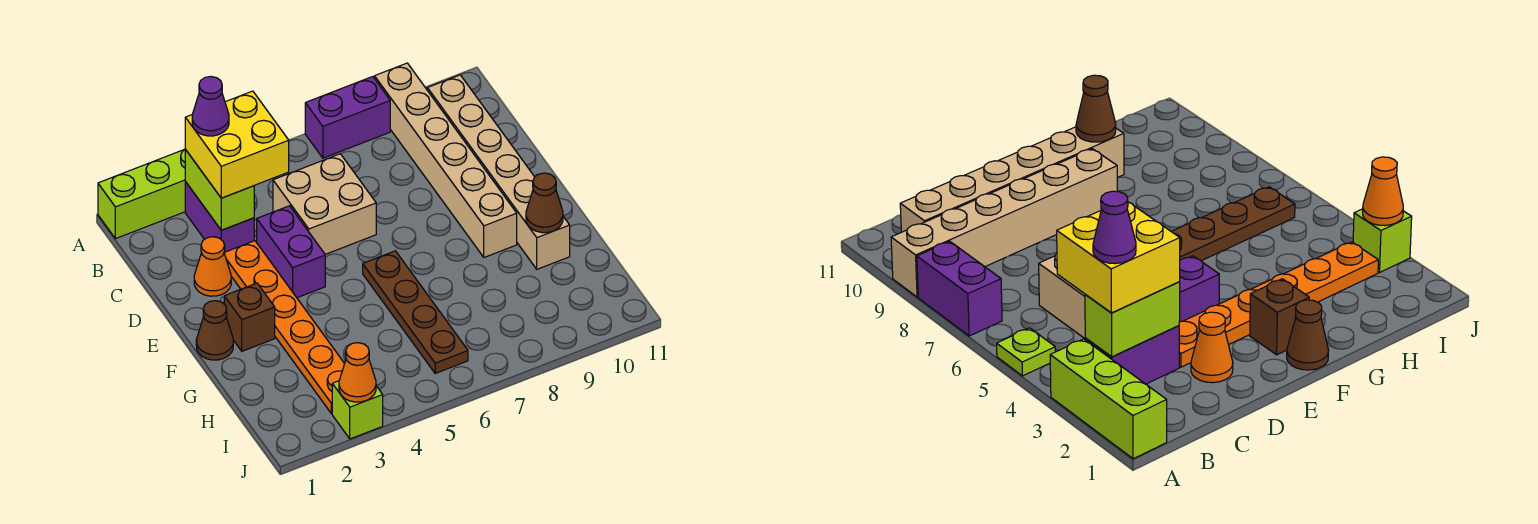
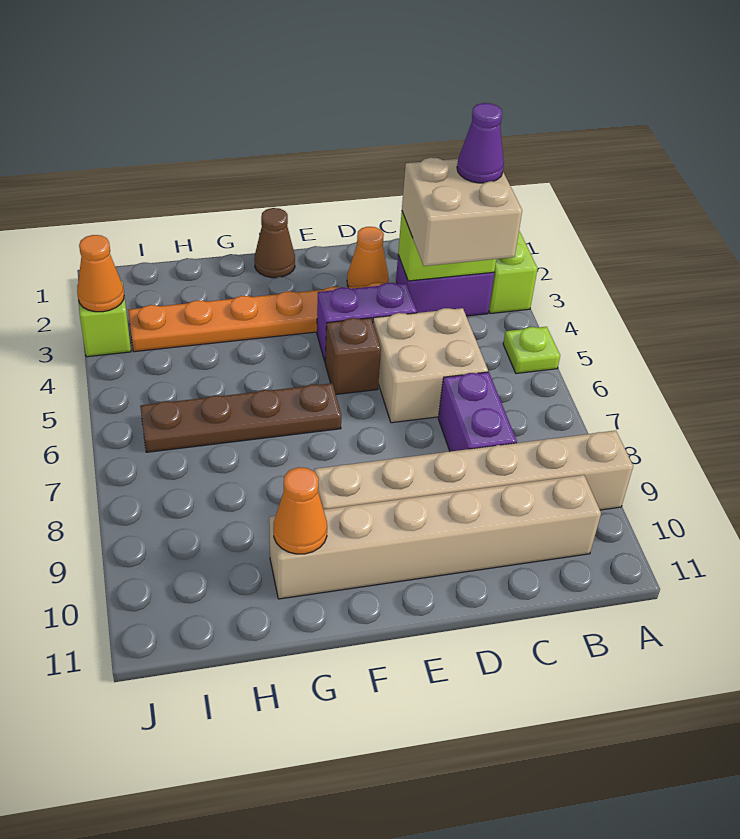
purple 1x2 brick [305,77,390,158] -> purple 1x2 brick moved to [438,372,517,452]
yellow 2x2 brick [185,91,289,198] -> tan 2x2 brick [402,157,522,266]
brown 1x1 brick [224,283,275,351] -> brown 1x1 brick moved to [325,318,381,394]
brown 1x1 cone [526,173,563,233] -> orange 1x1 cone [274,467,327,554]

